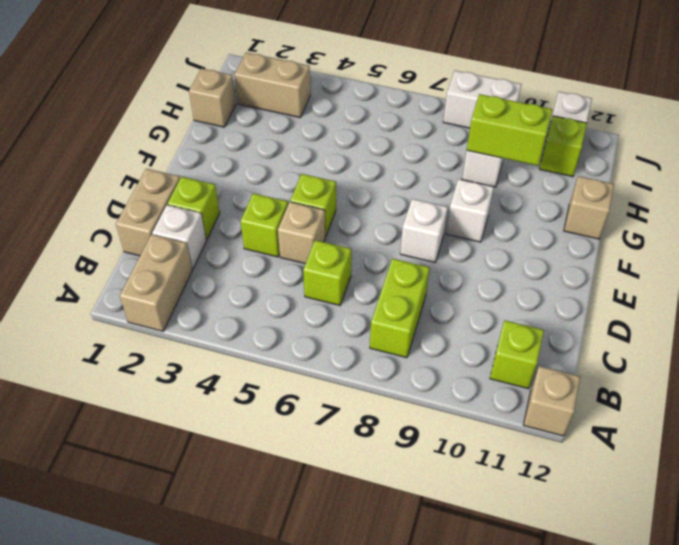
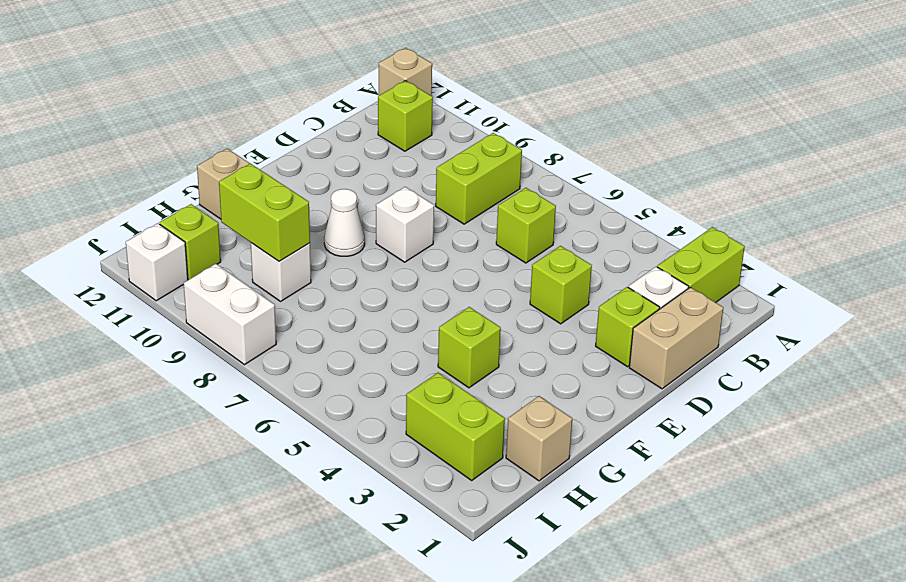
tan 1x2 brick [120,234,192,331] -> lime 1x2 brick [657,227,745,302]
tan 1x1 brick [278,202,325,264] -> none
lime 1x1 brick [290,174,336,237] -> lime 1x1 brick moved to [438,307,501,388]
white 1x1 brick [446,179,494,242] -> white 1x1 cone [324,189,365,256]
tan 1x2 brick [235,53,310,118] -> lime 1x2 brick [406,373,505,480]

